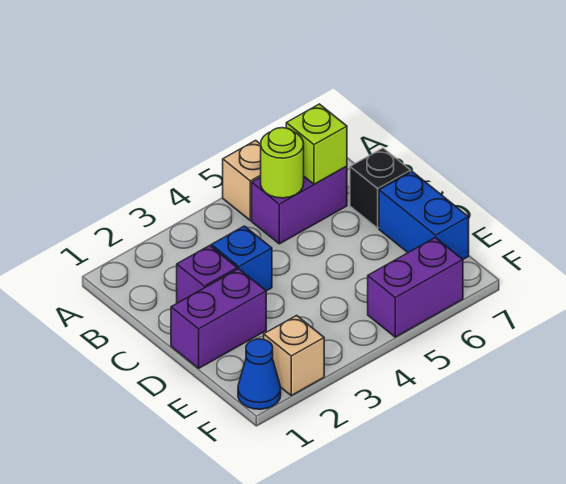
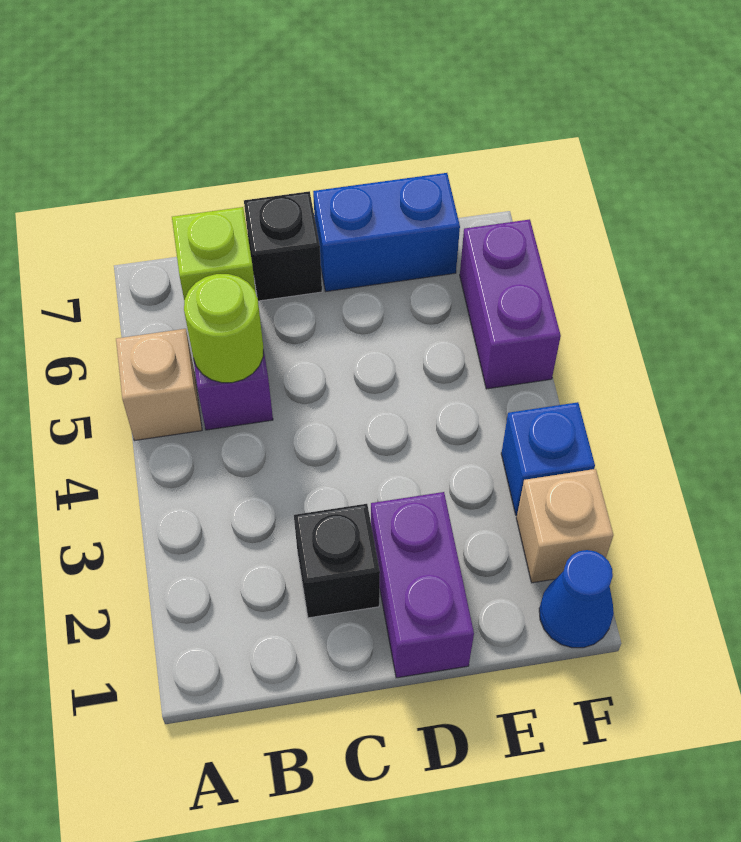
purple 1x1 brick [177,246,237,303] -> black 1x1 brick [294,504,380,618]
blue 1x1 brick [211,226,272,291] -> blue 1x1 brick moved to [501,402,595,515]

